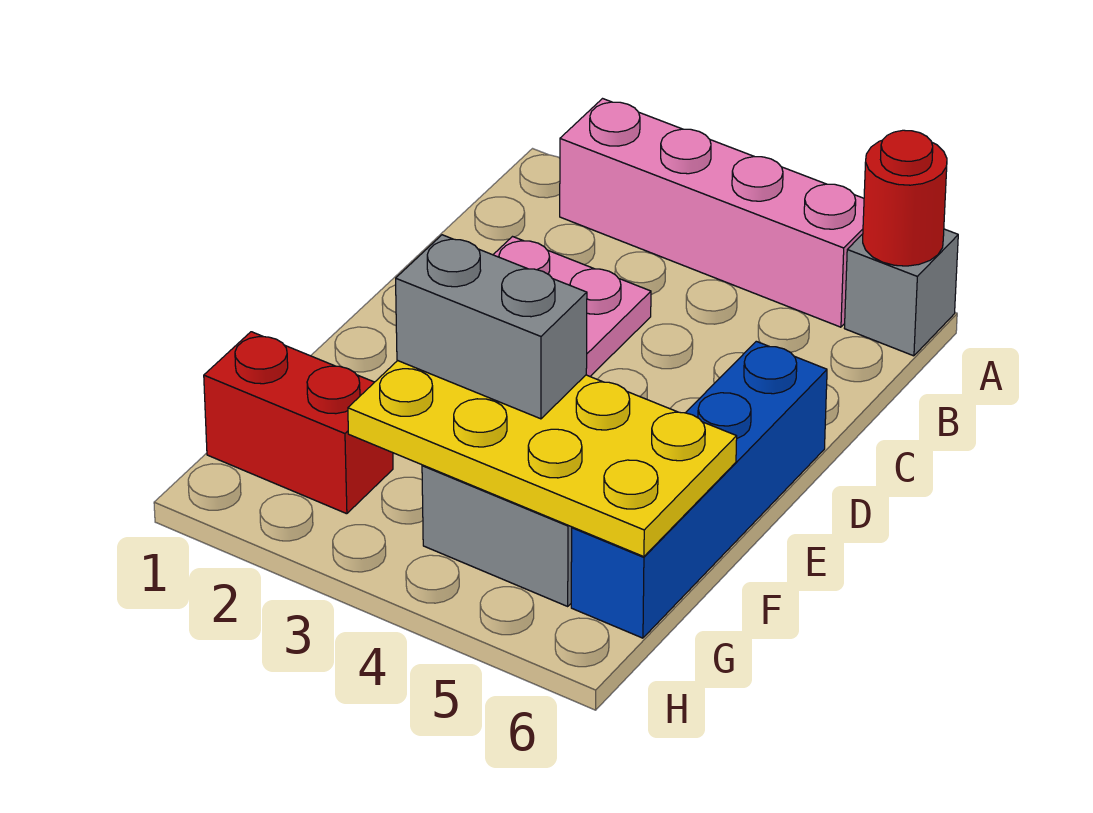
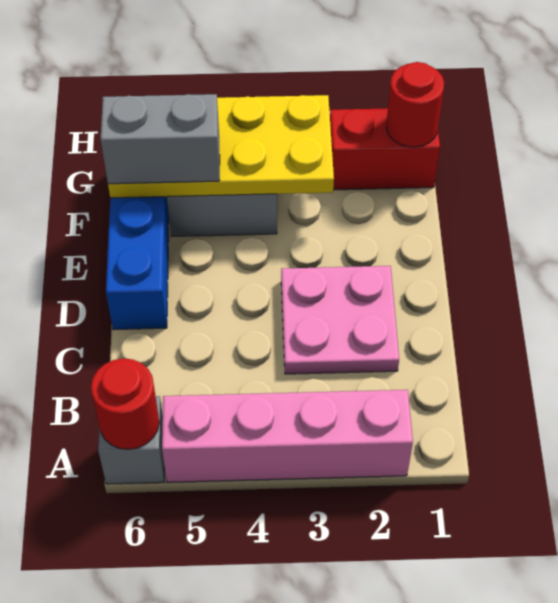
grey 1x2 brick [396,235,587,419] -> grey 1x2 brick moved to [100,94,220,184]
none -> red 1x1 round brick [386,62,444,147]

